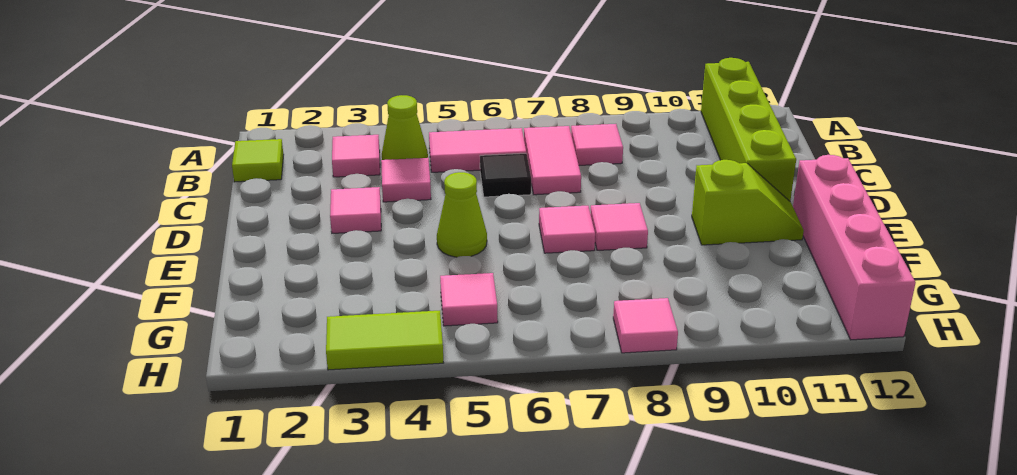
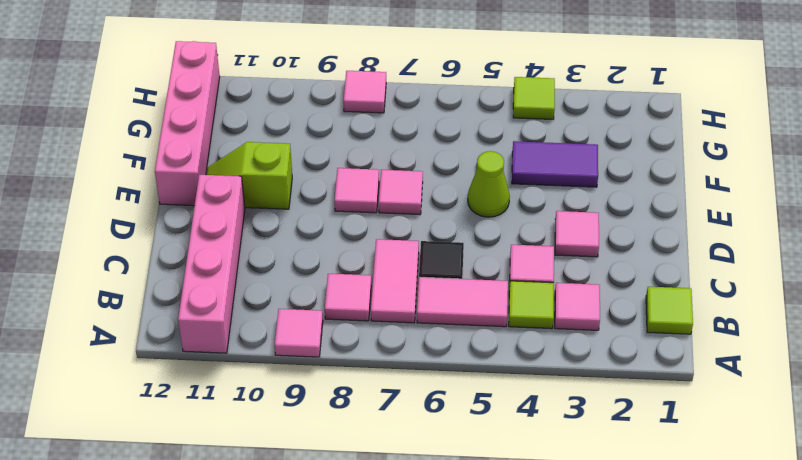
lime 1x4 brick [701,58,796,201] -> pink 1x4 brick [178,175,245,353]
lime 1x1 cone [382,95,428,160] -> lime 1x1 tile [509,281,554,329]
none -> purple 1x2 tile [512,141,598,187]
pink 1x1 tile [440,273,498,326] -> pink 1x1 tile moved to [275,309,323,357]
lime 1x2 tile [326,311,443,370] -> lime 1x1 tile [513,77,555,119]

